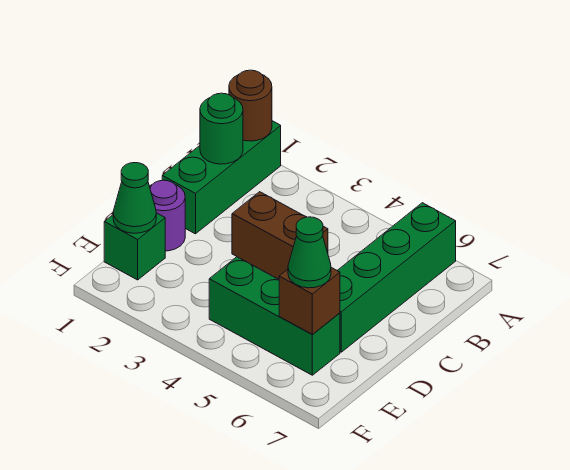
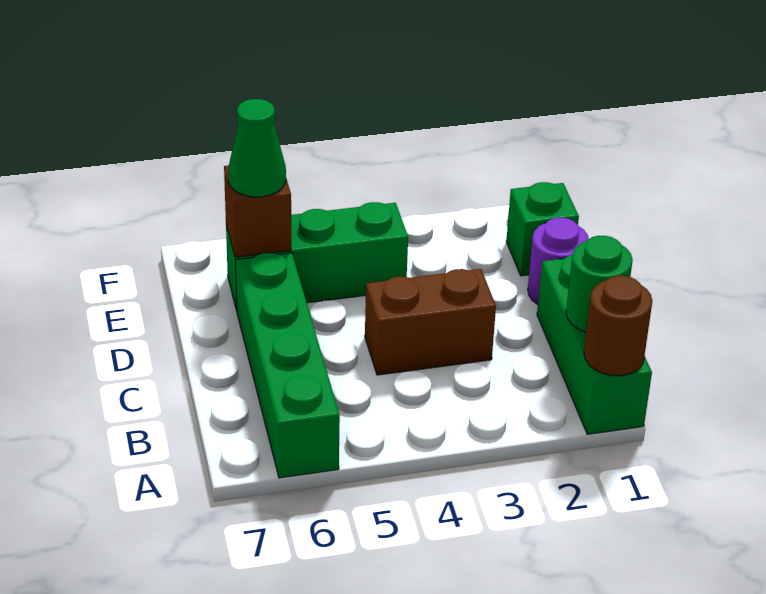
green 1x1 cone [113,163,156,233] -> none

